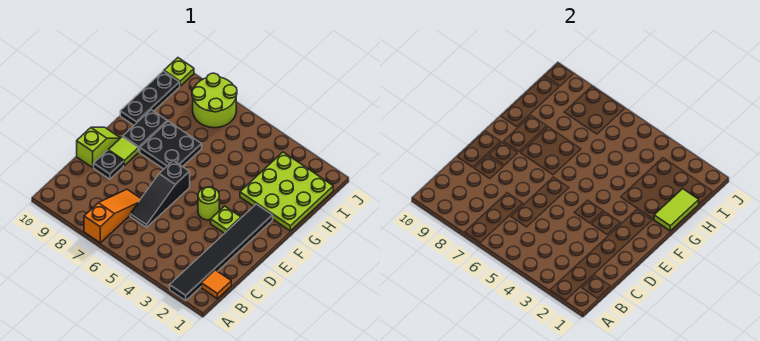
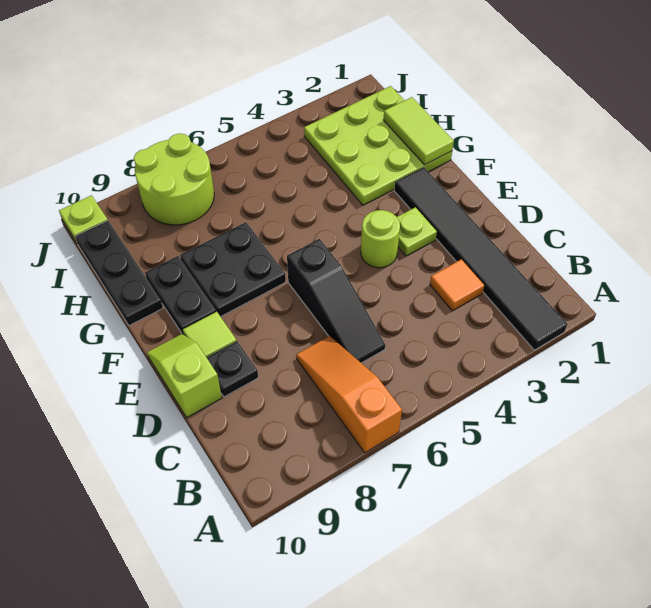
orange 1x1 tile [201,270,231,299] -> orange 1x1 tile moved to [430,259,484,311]

